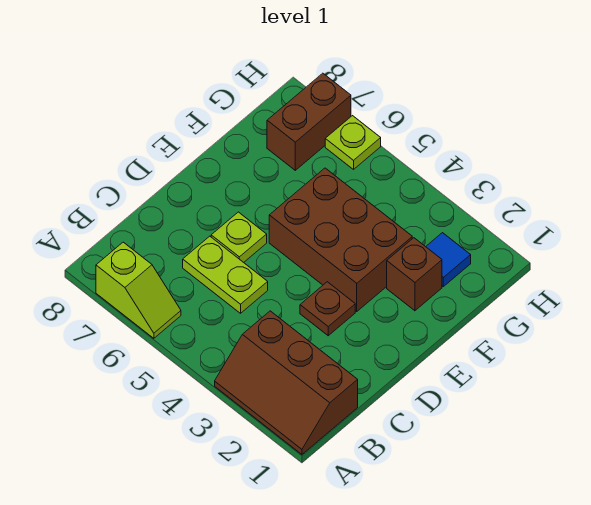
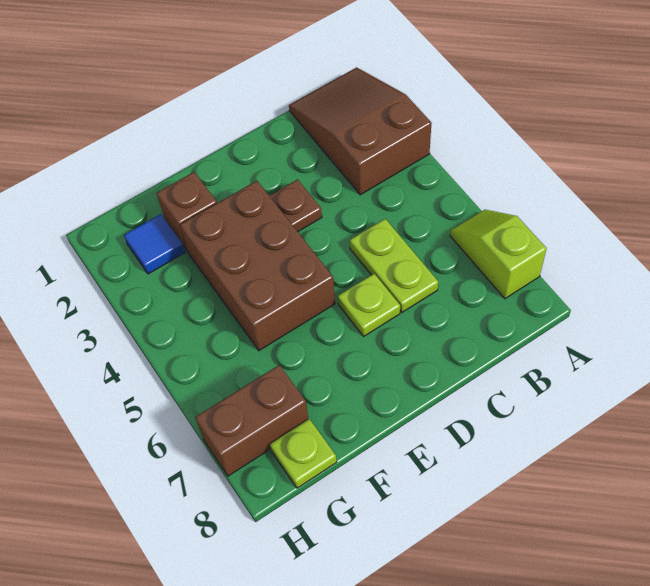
brown 2x3 slope [215,311,358,454] -> brown 2x3 slope turned to [289,67,431,195]
lime 1x1 plate [325,116,381,169] -> lime 1x1 plate moved to [270,419,337,488]

